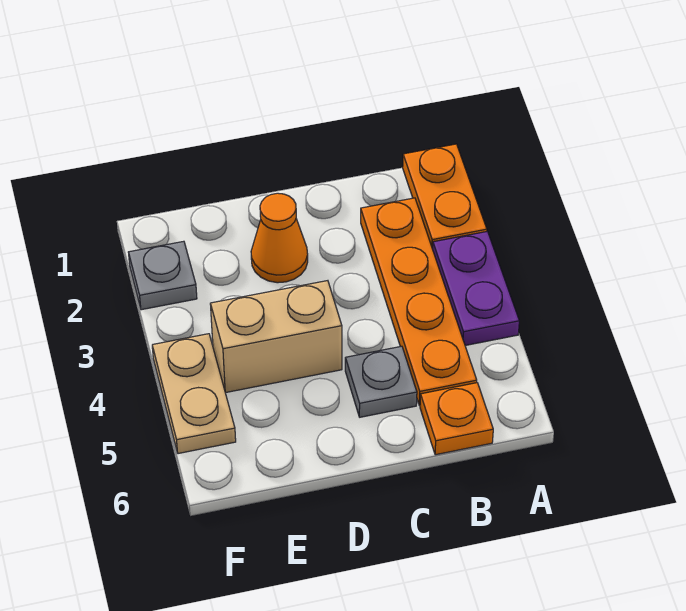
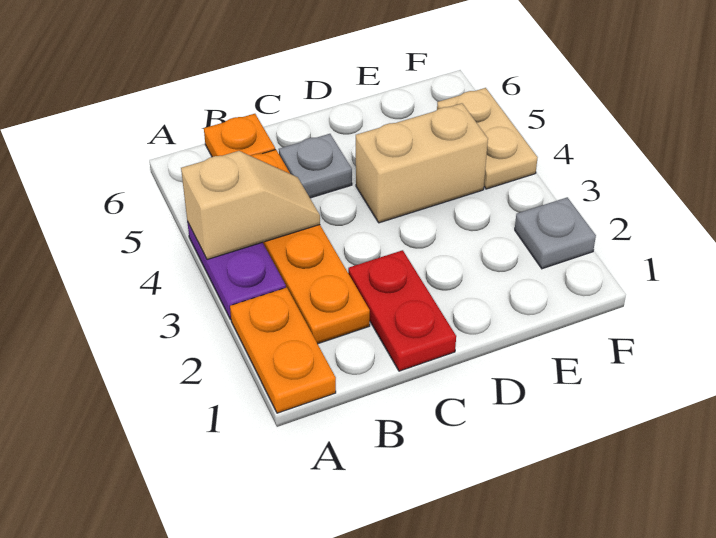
none -> tan 1x2 slope [181,151,320,260]
none -> red 1x2 plate [348,250,456,371]
orange 1x1 cone [251,193,308,283] -> none

